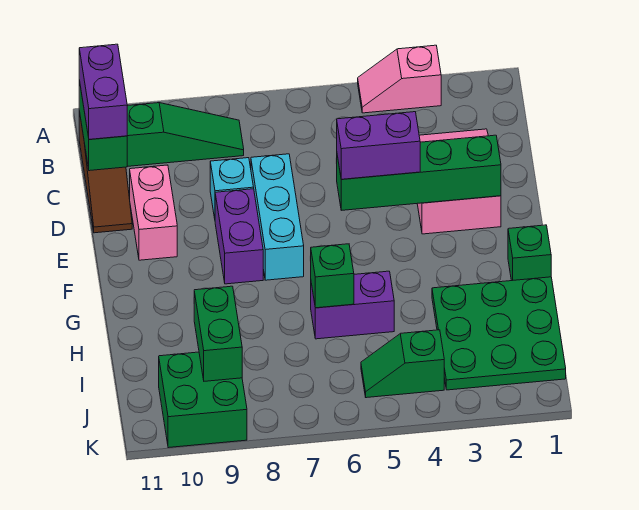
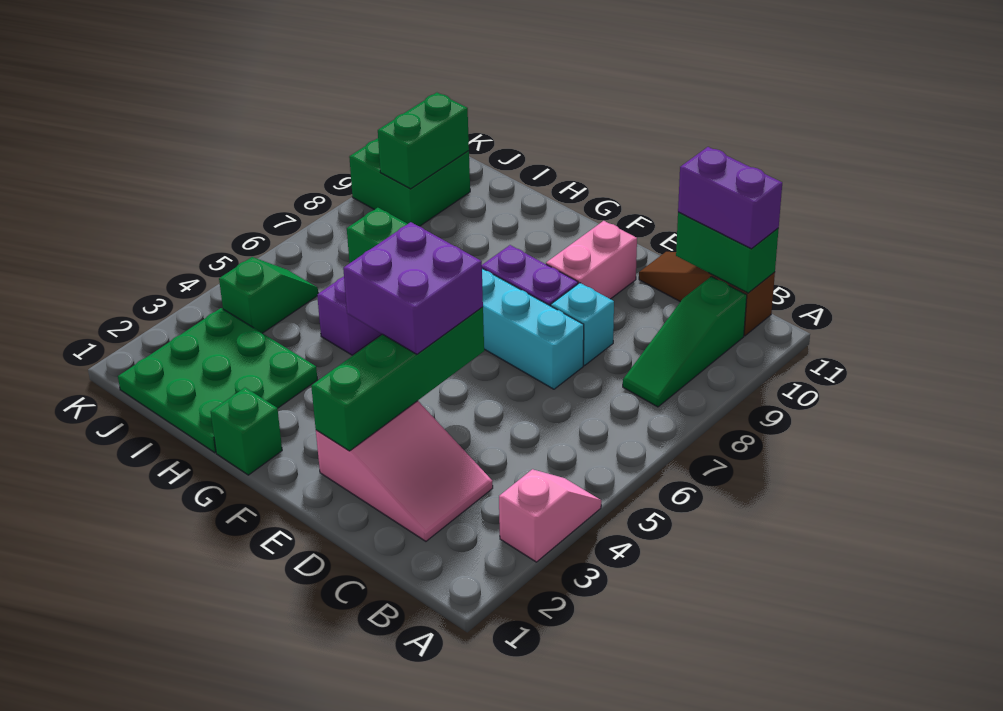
pink 1x2 brick [130,165,177,260] -> pink 1x2 brick turned to [546,221,637,299]
purple 1x2 brick [337,112,420,179] -> purple 2x2 brick [343,222,483,354]
green 1x2 brick [194,286,242,381] -> green 1x2 brick turned to [378,93,469,189]

